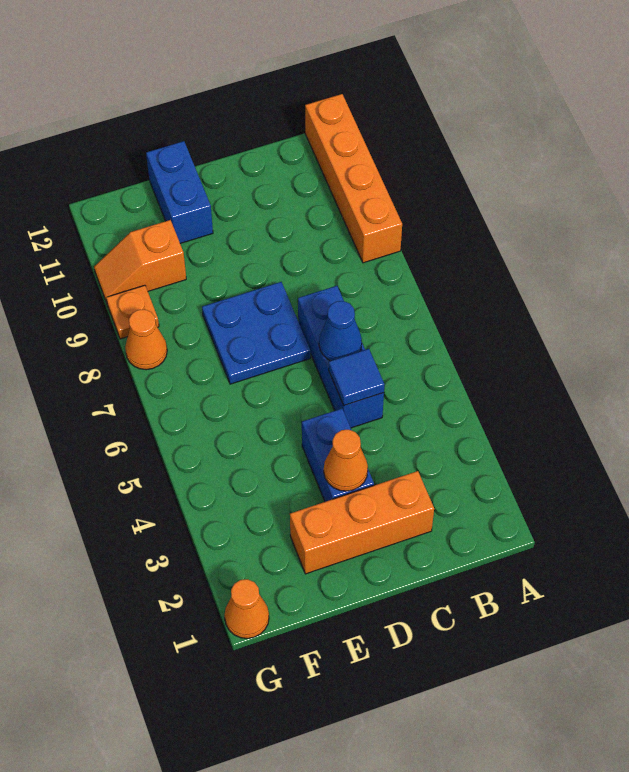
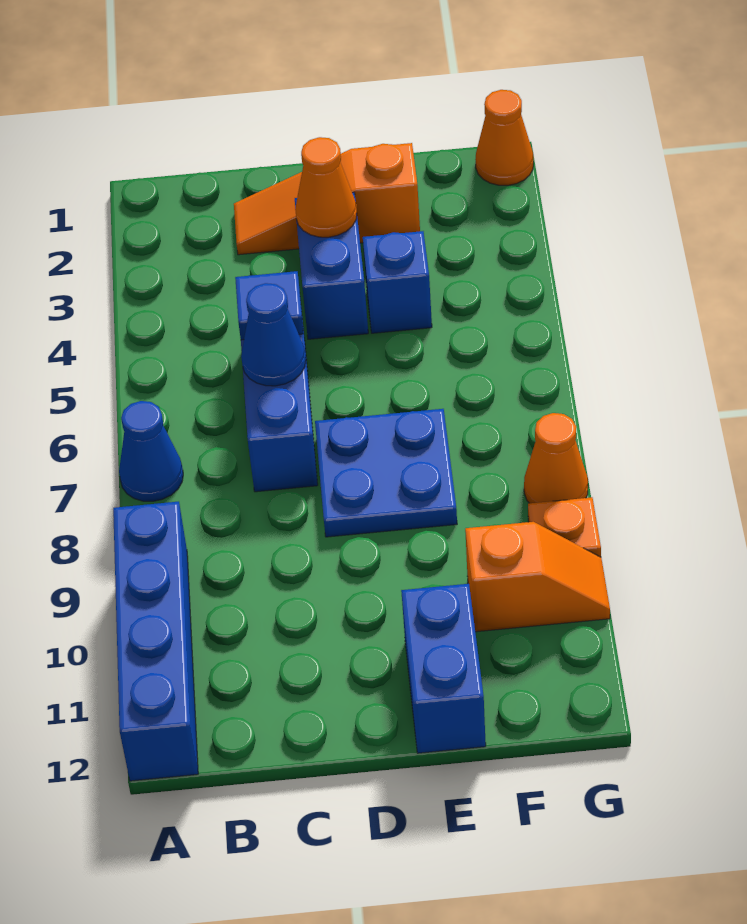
none -> blue 1x1 cone [119,401,183,501]
orange 1x4 brick [305,94,402,263] -> blue 1x4 brick [113,502,198,781]
orange 1x3 brick [290,471,434,574] -> orange 1x3 slope [234,143,420,255]
none -> blue 1x1 brick [363,231,432,333]

